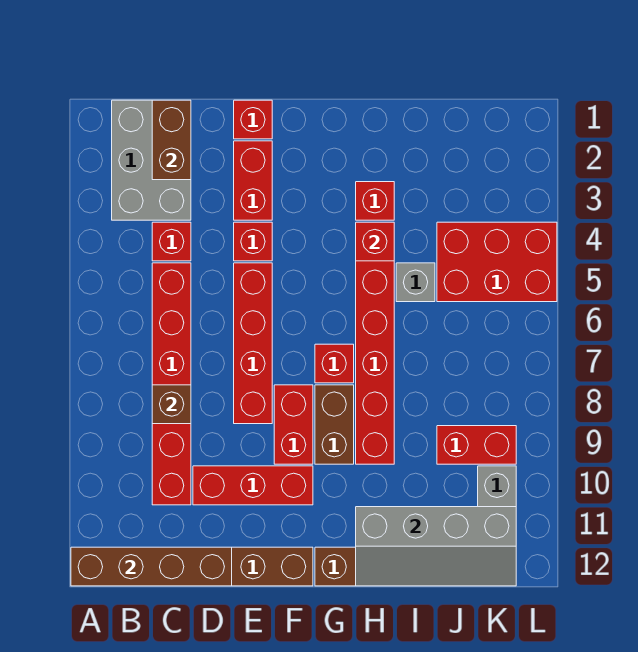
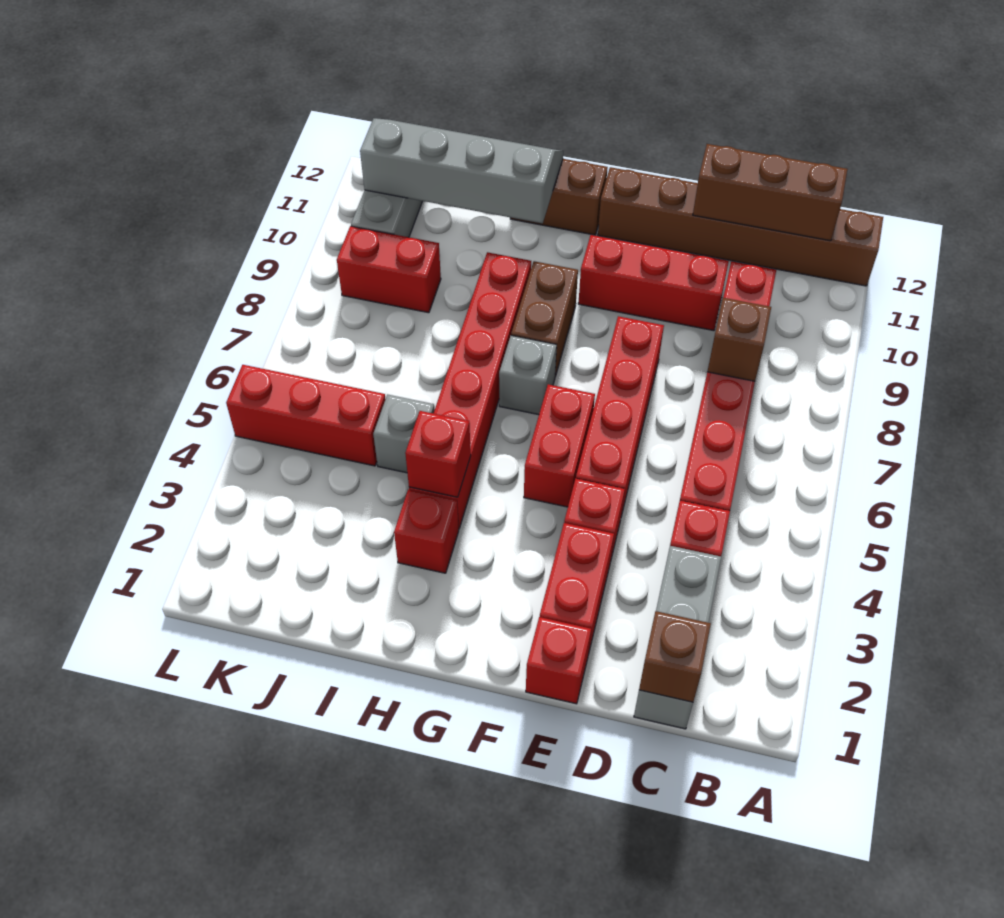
brown 1x4 brick [71,547,232,586] -> brown 1x3 brick [693,144,847,241]
grey 2x3 brick [112,100,191,220] -> grey 1x3 brick [634,546,721,729]
brown 1x2 brick [152,100,191,180] -> brown 1x1 brick [639,611,711,702]
red 1x2 brick [274,385,313,464] -> red 1x2 brick moved to [524,384,595,507]
red 1x1 brick [315,344,354,383] -> grey 1x1 brick [499,335,557,415]
red 2x3 brick [437,222,557,302] -> red 1x3 brick [226,365,385,466]

